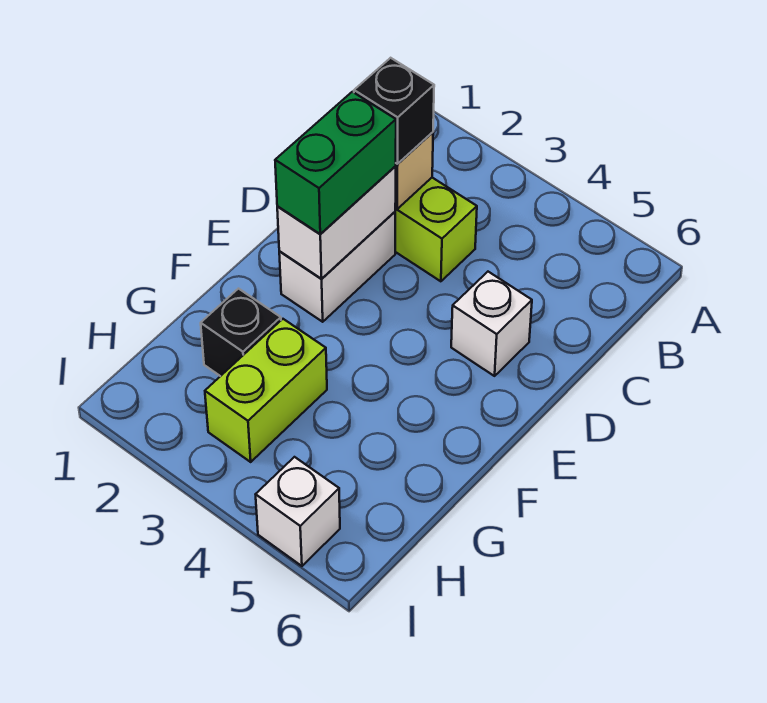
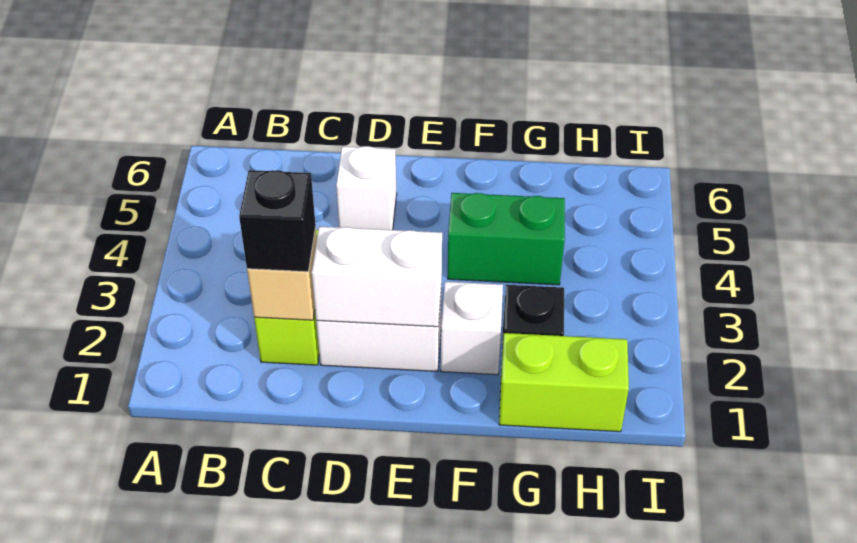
green 1x2 brick [275,92,396,234] -> green 1x2 brick moved to [448,193,565,285]
lime 1x2 brick [205,319,327,462] -> lime 1x2 brick moved to [499,333,629,432]
white 1x1 brick [256,457,340,566] -> white 1x1 brick moved to [441,282,503,375]

